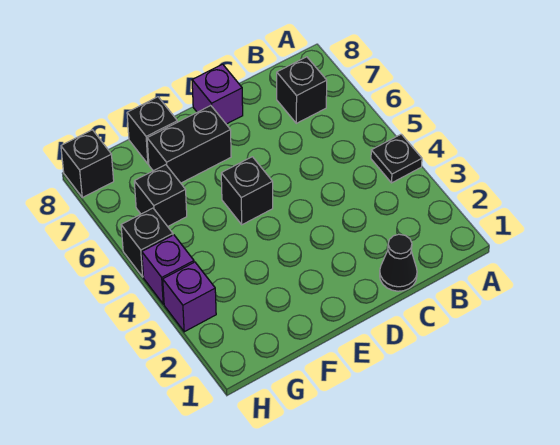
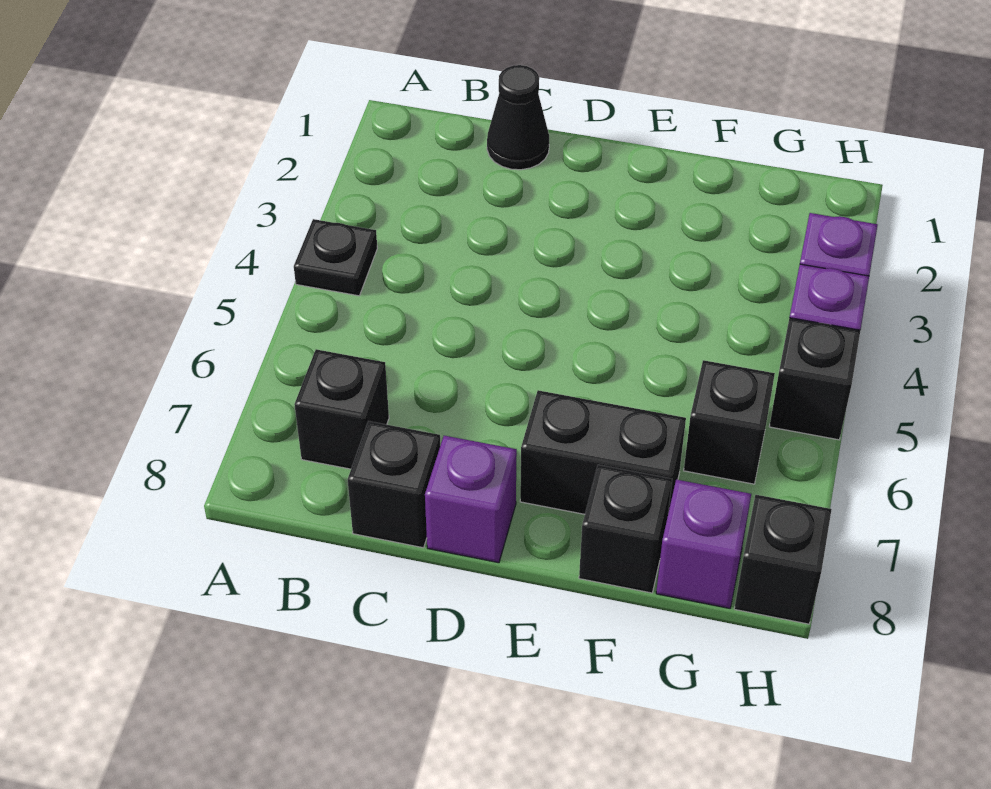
black 1x1 brick [221,157,273,225] -> black 1x1 brick moved to [348,421,440,548]
none -> purple 1x1 brick [656,480,751,608]

